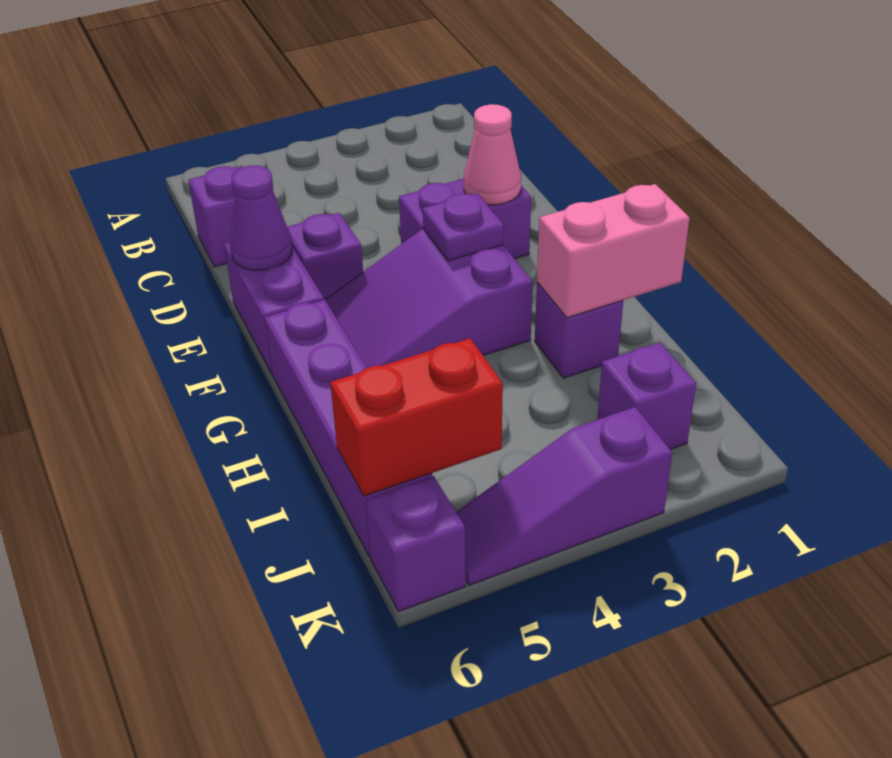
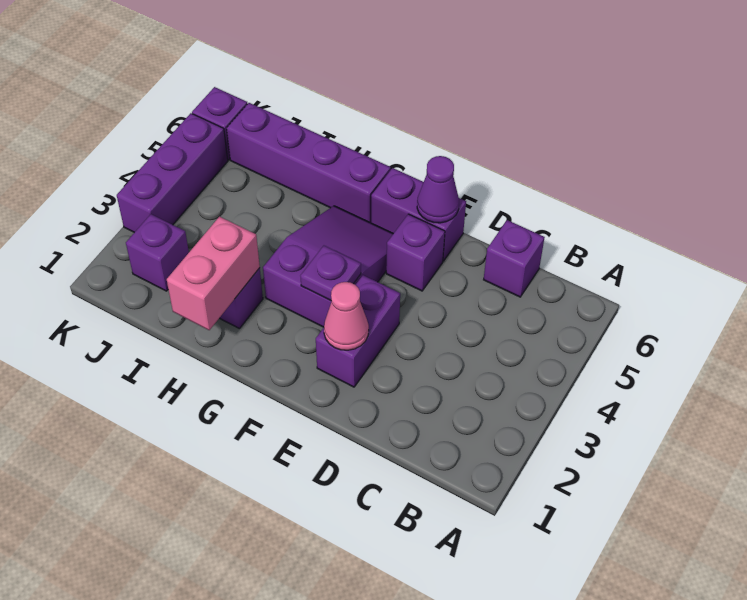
red 1x2 brick [330,338,503,496] -> none
purple 1x3 slope [456,407,672,585] -> purple 1x3 brick [117,113,228,232]

